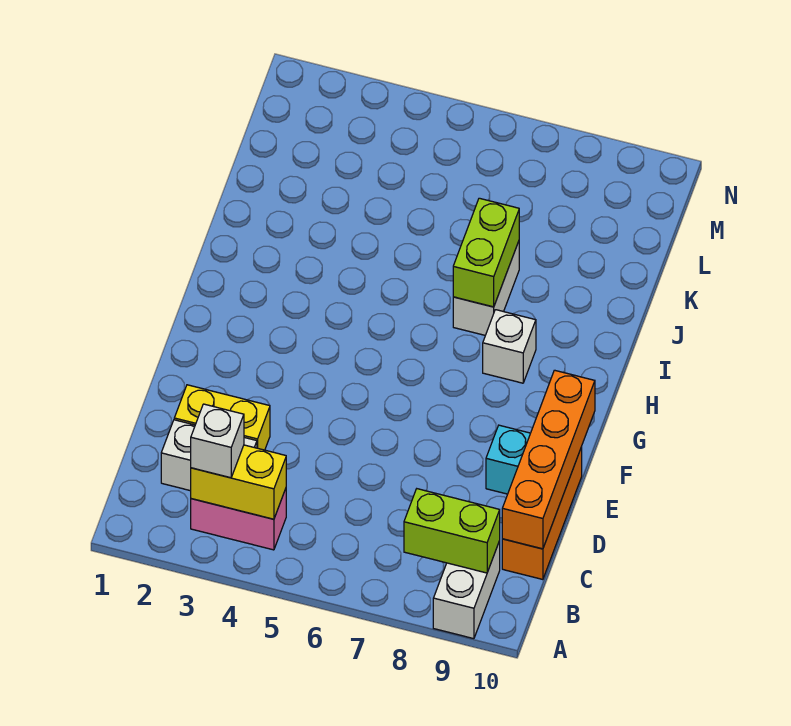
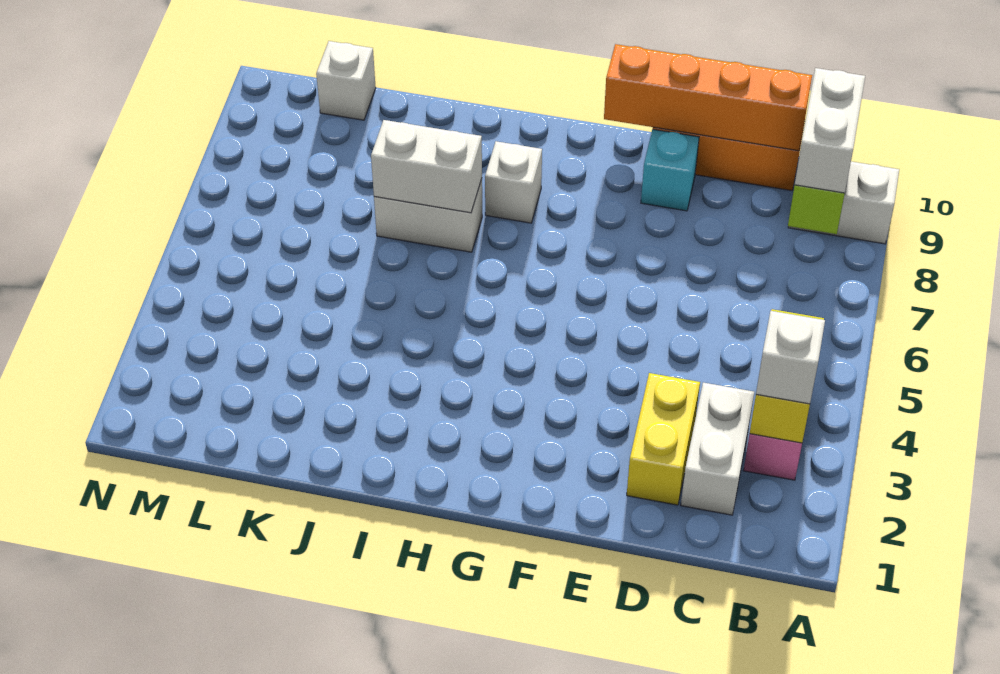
none -> white 1x2 brick [795,68,865,193]
lime 1x2 brick [453,198,519,307] -> white 1x2 brick [371,120,482,213]
none -> white 1x1 brick [316,41,376,120]

